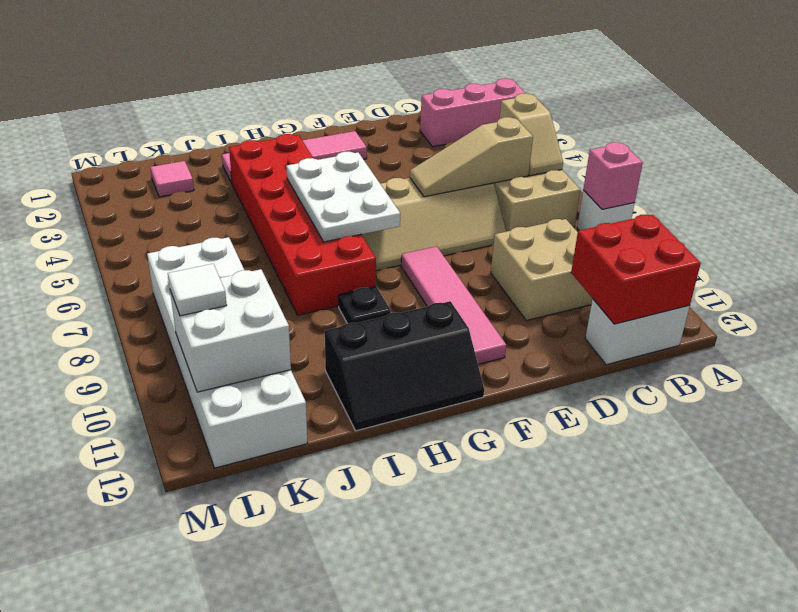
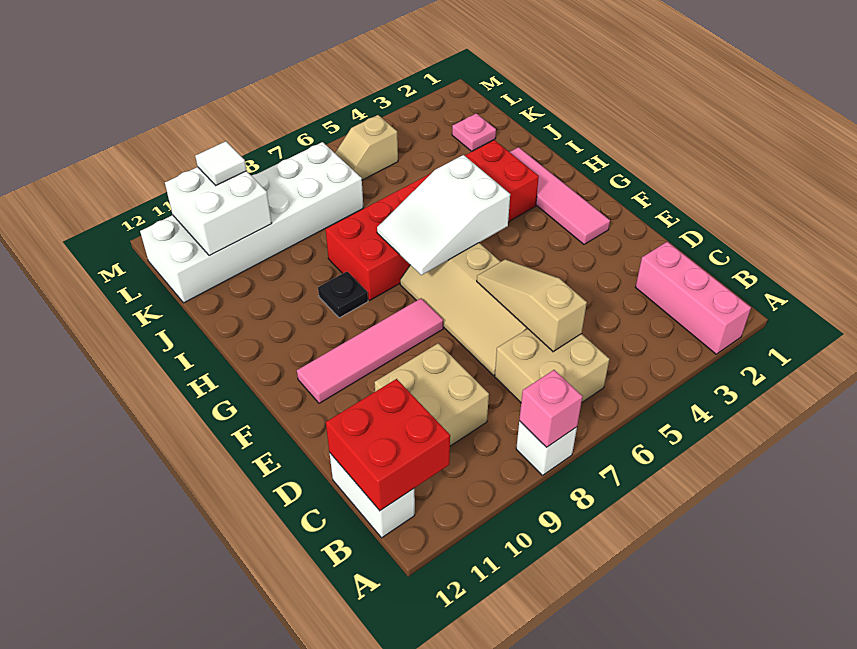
tan 1x2 slope [500,94,563,176] -> tan 1x2 slope moved to [335,115,398,180]
white 2x3 plate [286,152,400,242] -> white 2x3 slope [377,155,510,275]
black 2x3 slope [325,301,484,431] -> none
pink 1x1 tile [150,161,194,197] -> pink 1x1 plate [452,113,496,151]

